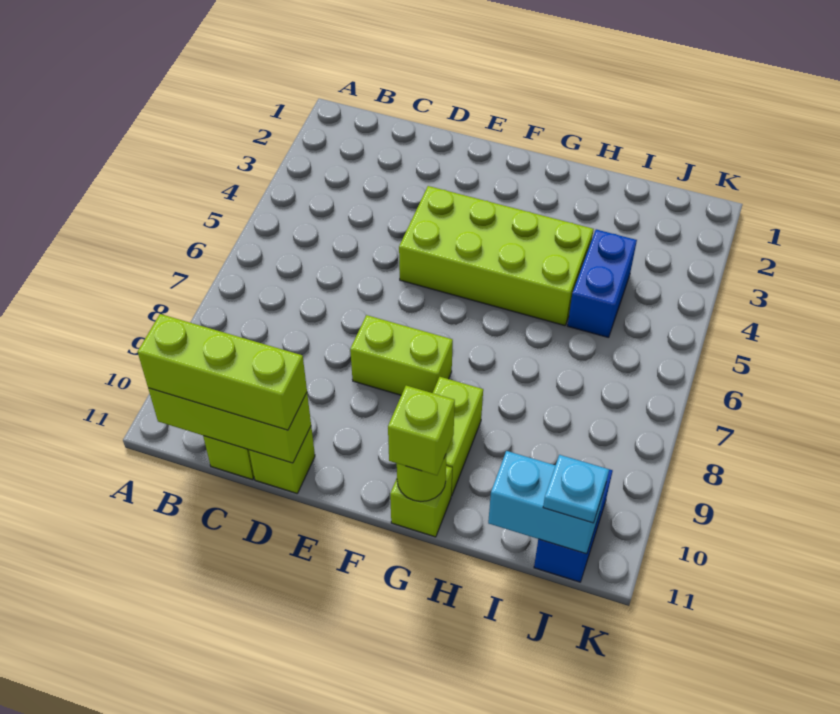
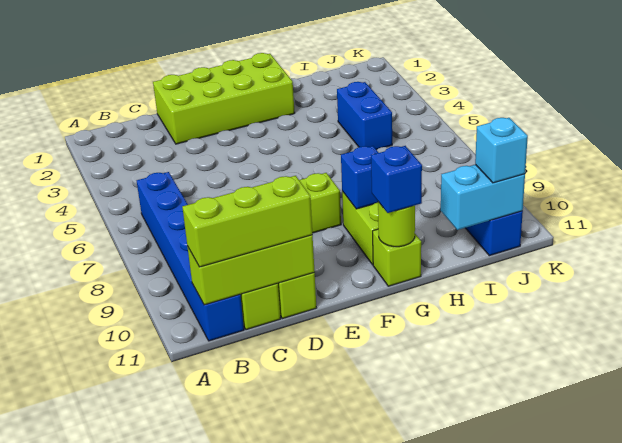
none -> blue 1x6 brick [137,172,244,341]
lime 2x4 brick [399,186,594,326] -> lime 2x4 brick moved to [153,53,295,144]
none -> blue 1x1 brick [341,146,379,209]
lime 1x1 brick [388,386,455,475] -> blue 1x1 brick [371,146,422,213]
cyan 1x1 plate [543,455,609,523] -> cyan 1x1 brick [475,118,528,183]

